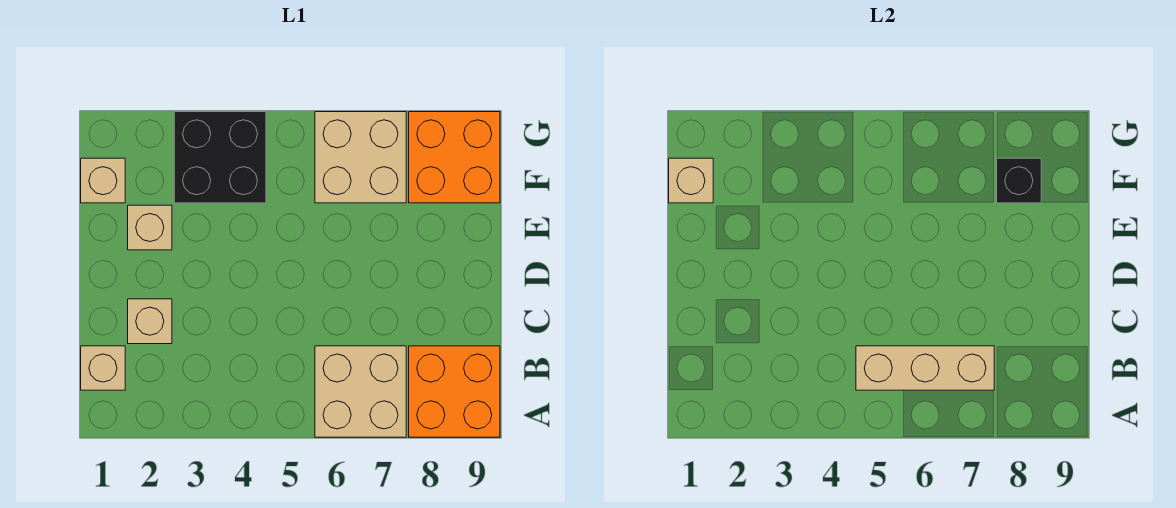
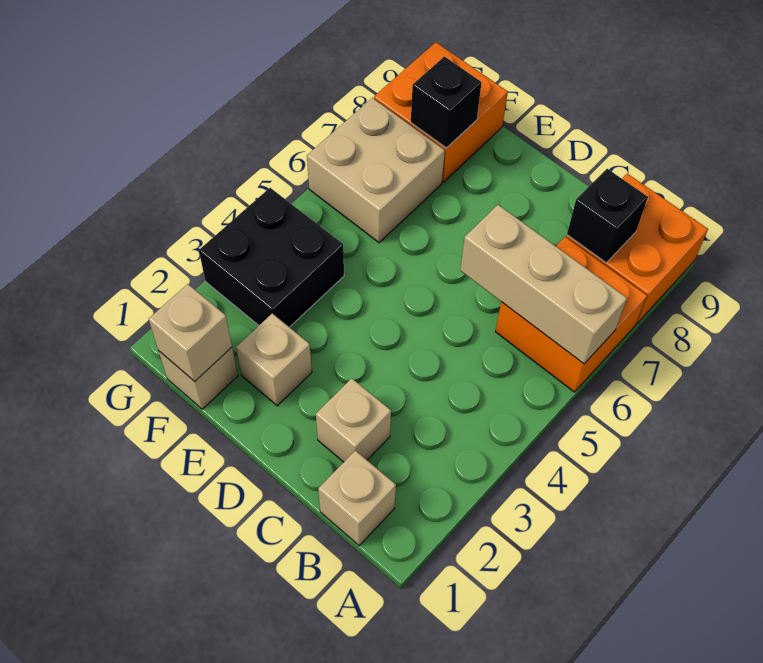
tan 2x2 brick [315,346,406,437] -> orange 2x2 brick [495,237,647,392]
tan 1x3 brick [856,346,994,390] -> tan 1x3 brick turned to [460,205,627,364]
none -> black 1x1 brick [567,169,648,263]

